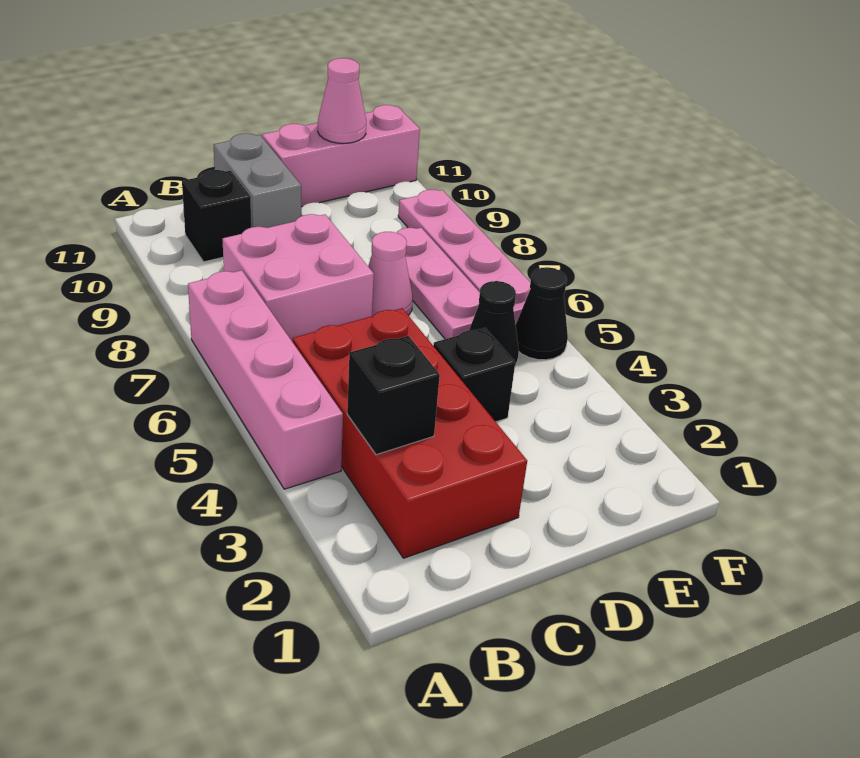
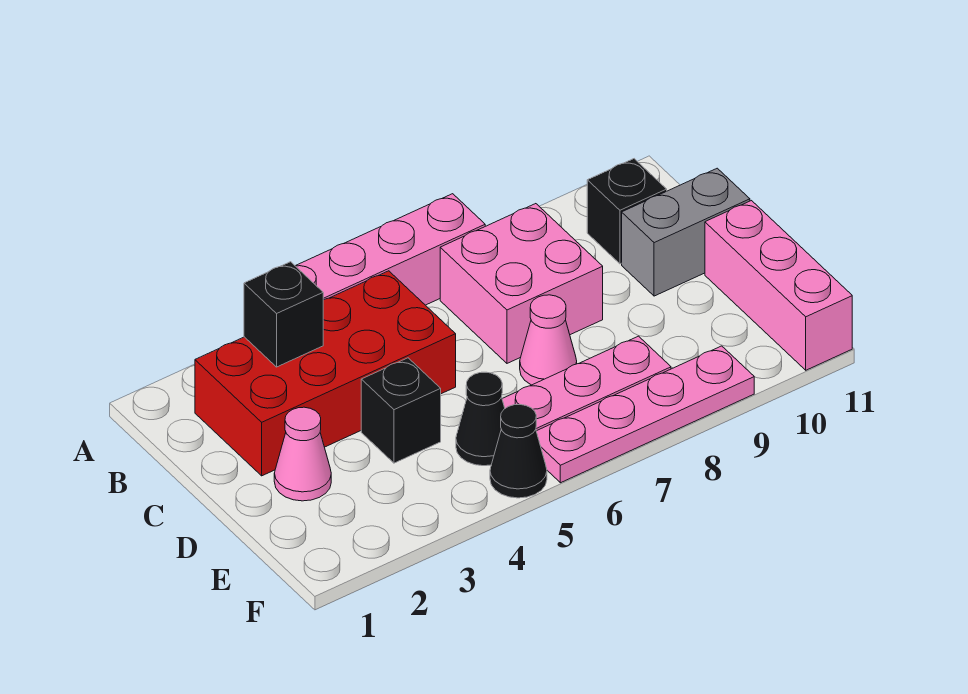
pink 1x1 cone [318,58,366,143] -> pink 1x1 cone moved to [274,407,331,501]

